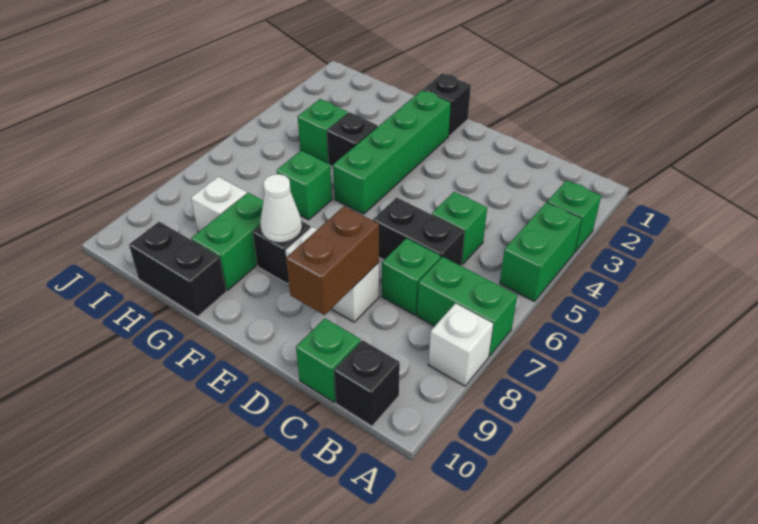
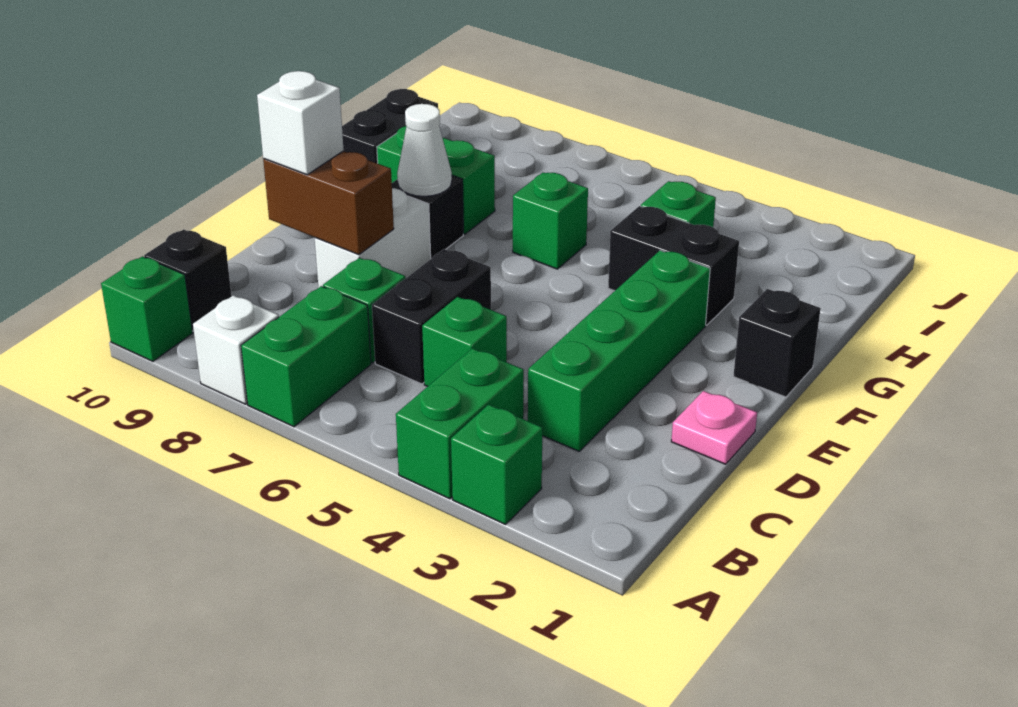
green 1x2 brick [500,202,582,302] -> green 1x2 brick turned to [396,348,524,499]
green 1x1 brick [296,319,361,402] -> green 1x1 brick moved to [101,256,193,361]
none -> pink 1x1 plate [671,391,757,464]
green 1x4 brick [333,90,451,214] -> green 1x4 brick turned to [528,250,710,451]
black 1x1 brick [327,112,378,167] -> black 1x2 brick [608,206,739,325]
white 1x1 brick [191,177,247,232] -> white 1x1 brick moved to [257,71,344,175]

